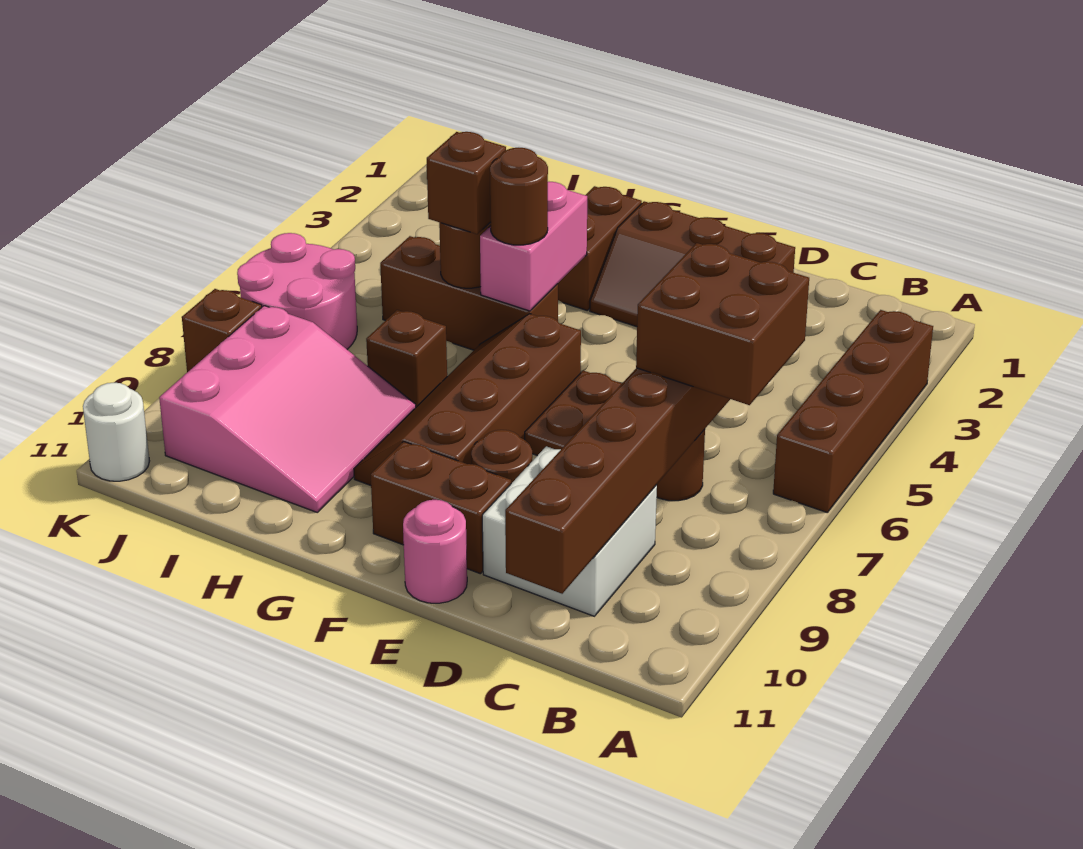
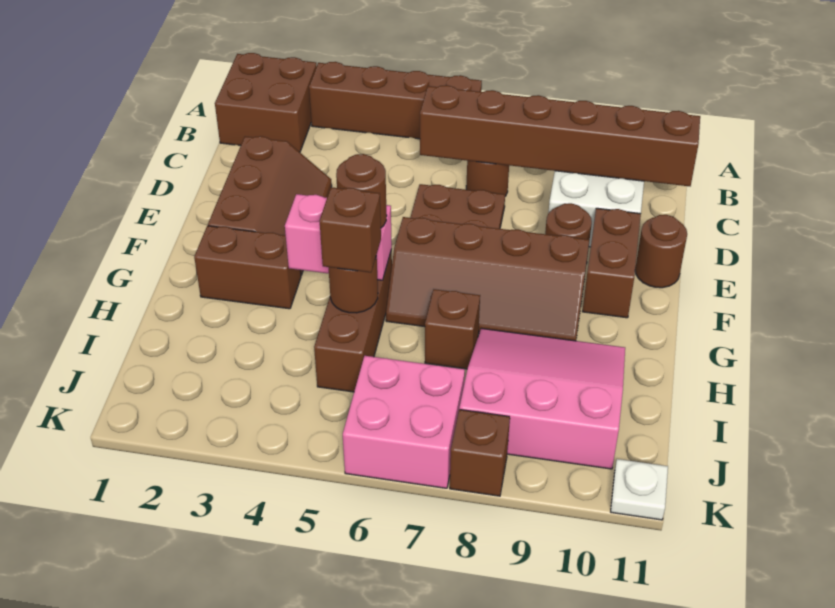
brown 2x2 brick [636,243,809,405] -> brown 2x2 brick moved to [215,53,317,152]
pink 1x1 round brick [403,500,467,603] -> brown 1x1 round brick [635,215,687,288]
pink 2x2 round brick [237,233,357,349] -> pink 2x2 brick [343,356,465,488]
white 1x1 round brick [83,383,149,481] -> white 1x1 plate [611,459,668,520]

